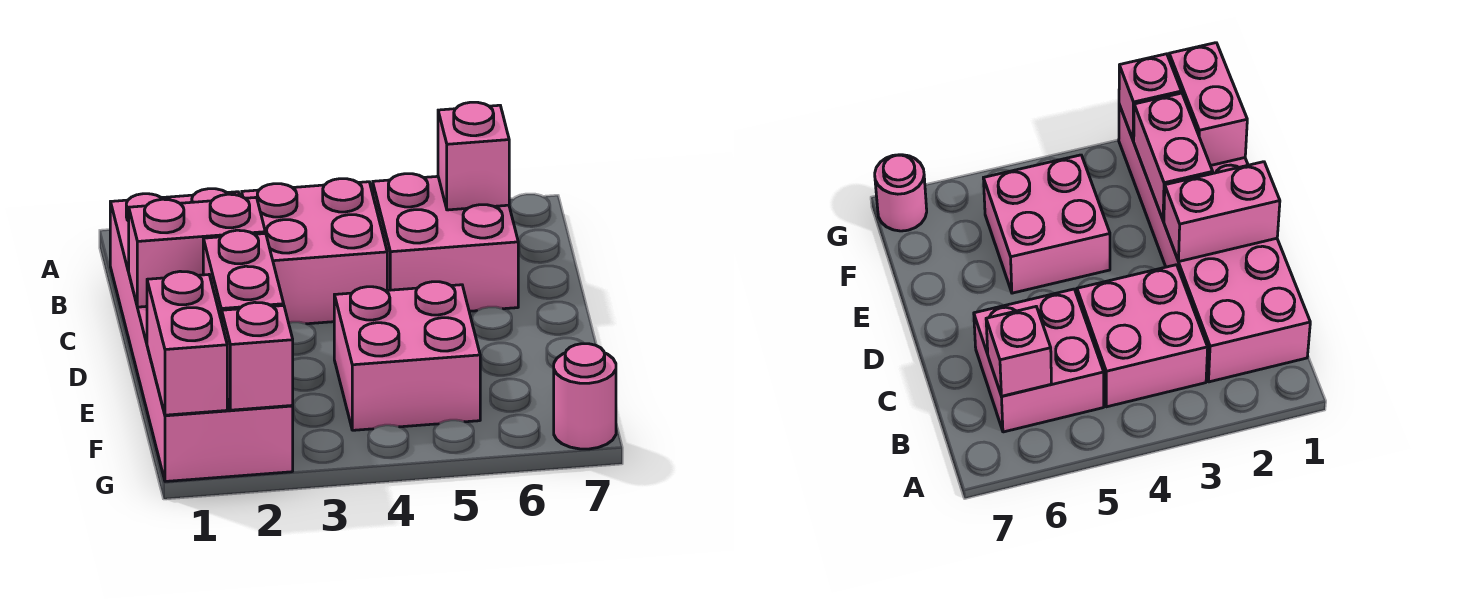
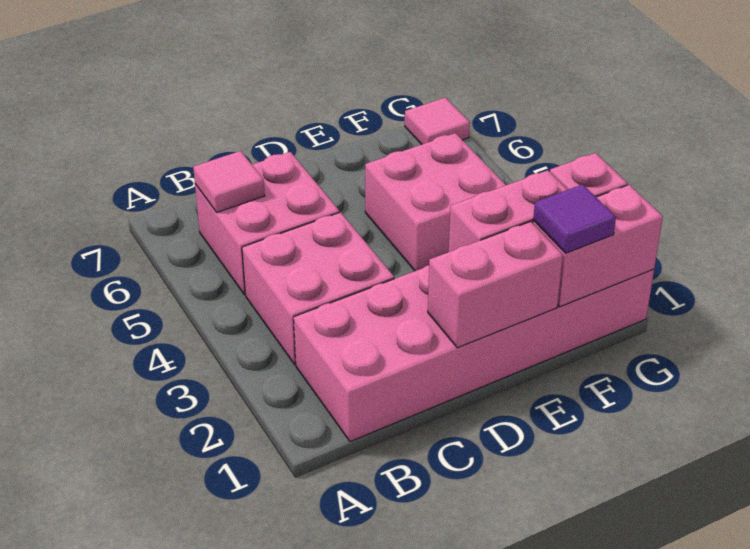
pink 1x1 brick [438,102,509,210] -> pink 1x1 tile [193,151,265,212]
pink 1x2 brick [129,194,265,307] -> pink 1x2 brick turned to [428,222,563,348]
none -> purple 1x1 tile [533,184,616,253]
pink 1x1 round brick [554,344,616,449] -> pink 1x1 tile [405,98,470,144]

